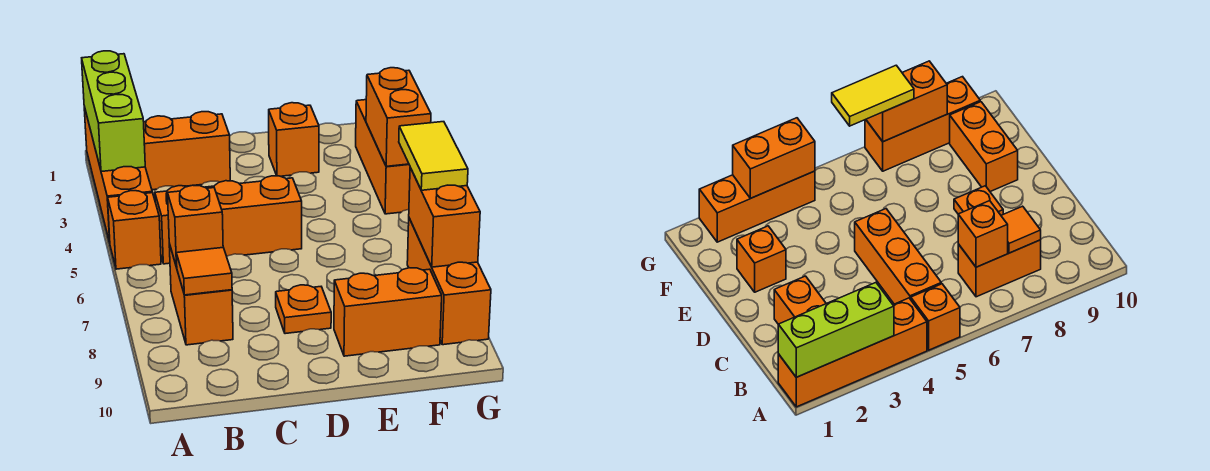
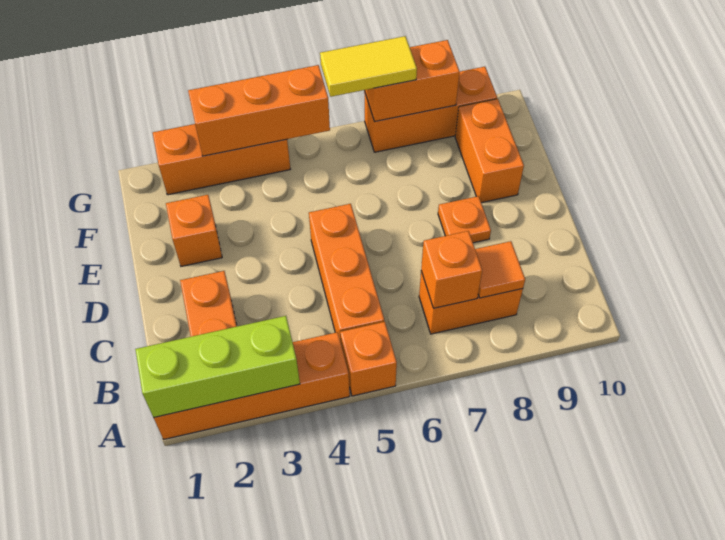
orange 1x2 brick [366,68,431,166] -> orange 1x3 brick [188,65,330,156]

